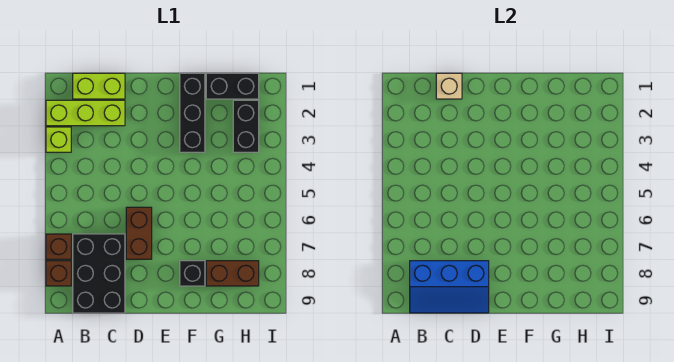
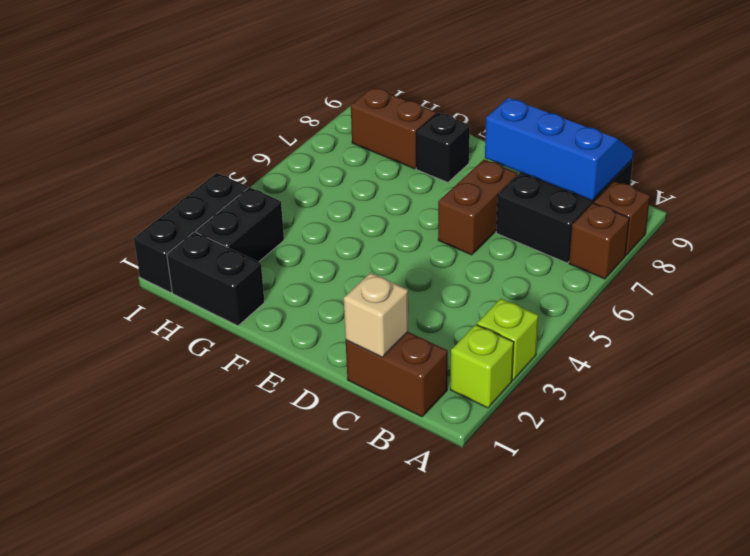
lime 1x3 brick [46,100,125,126] -> lime 1x1 brick [450,325,514,408]
lime 1x2 brick [73,73,125,99] -> brown 1x2 brick [346,332,448,417]
black 1x3 brick [180,73,205,152] -> black 1x3 brick moved to [134,173,248,292]

